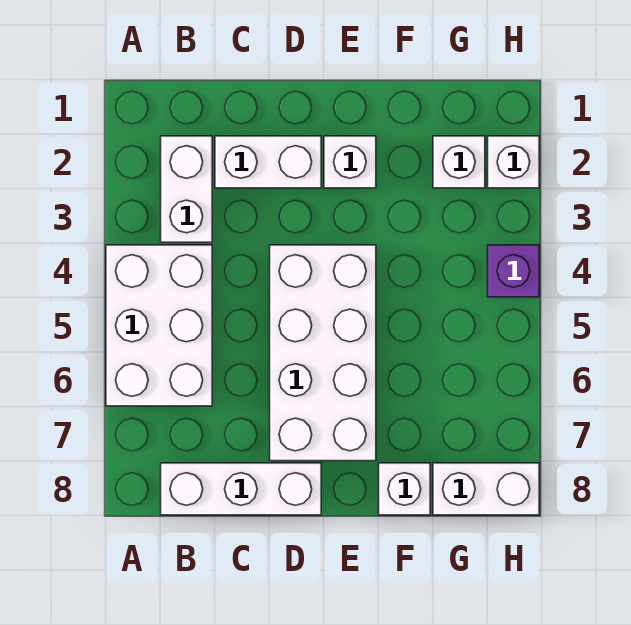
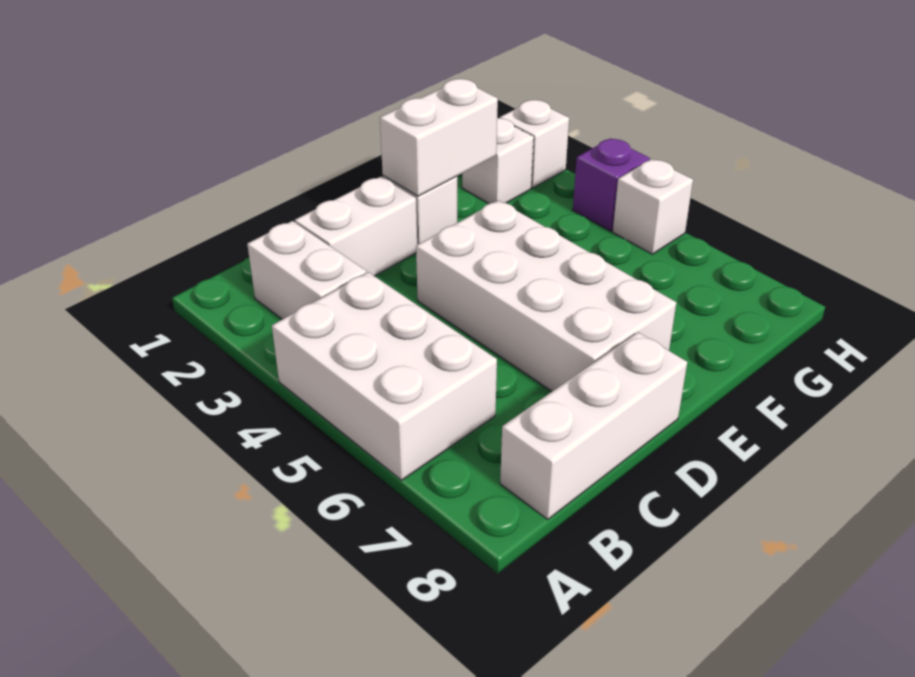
white 1x1 brick [379,463,430,515] -> white 1x1 brick moved to [613,159,693,254]
white 1x2 brick [433,463,539,515] -> white 1x2 brick moved to [380,79,498,196]

